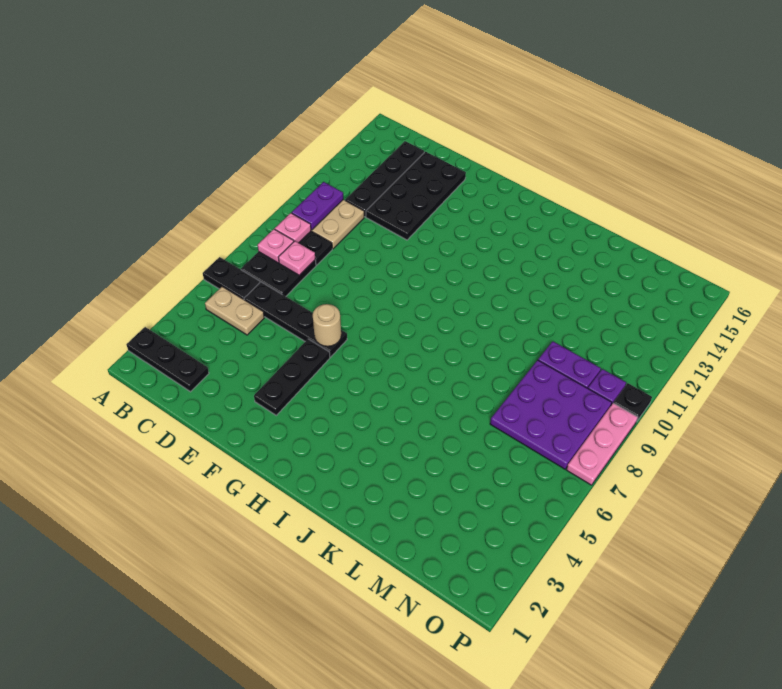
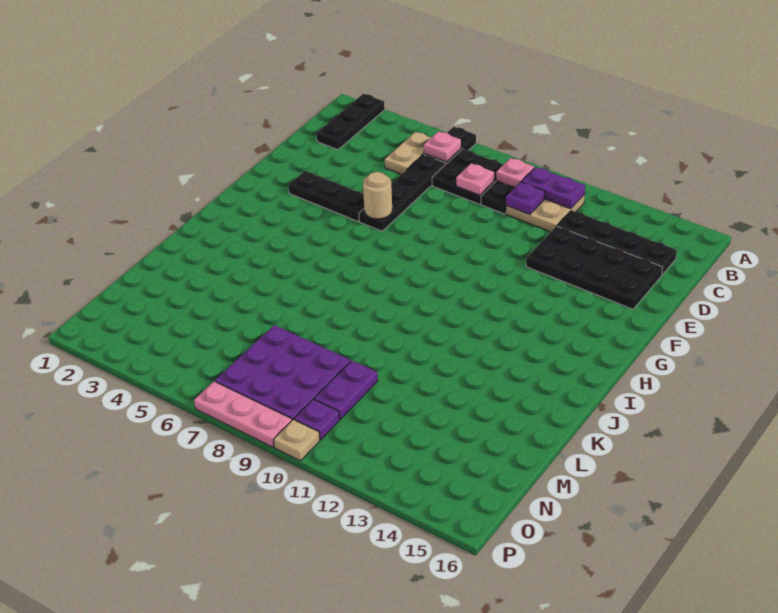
pink 1x1 plate [258,229,294,263] -> pink 1x1 plate moved to [424,131,461,162]
none -> purple 1x1 plate [506,182,545,214]
black 1x1 plate [614,383,652,421] -> tan 1x1 plate [274,420,320,461]

